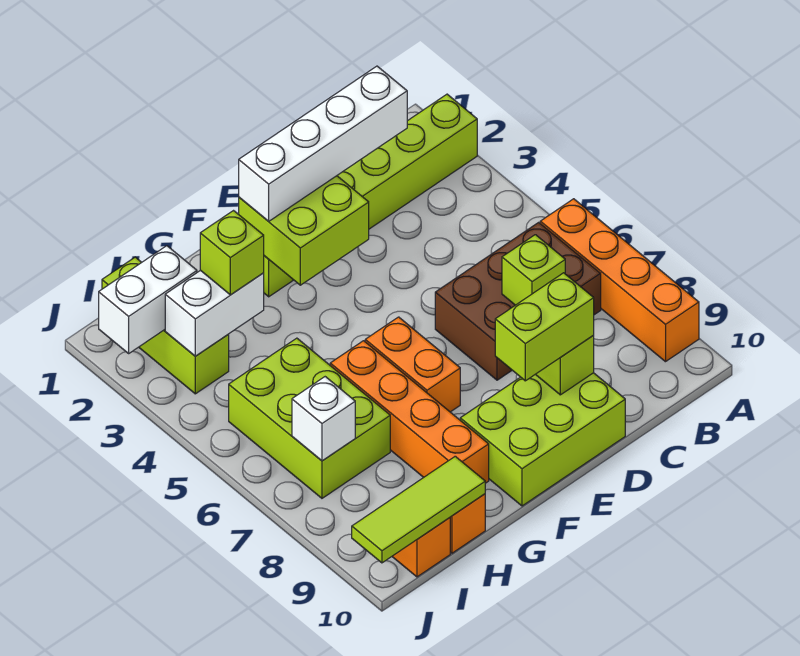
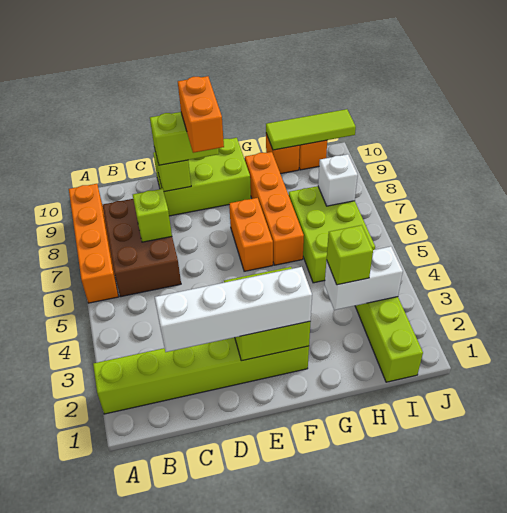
brown 2x3 brick [435,222,601,380] -> brown 2x3 brick turned to [102,199,181,297]
none -> orange 1x2 brick [178,76,224,153]
white 1x2 brick [99,246,197,353] -> none

